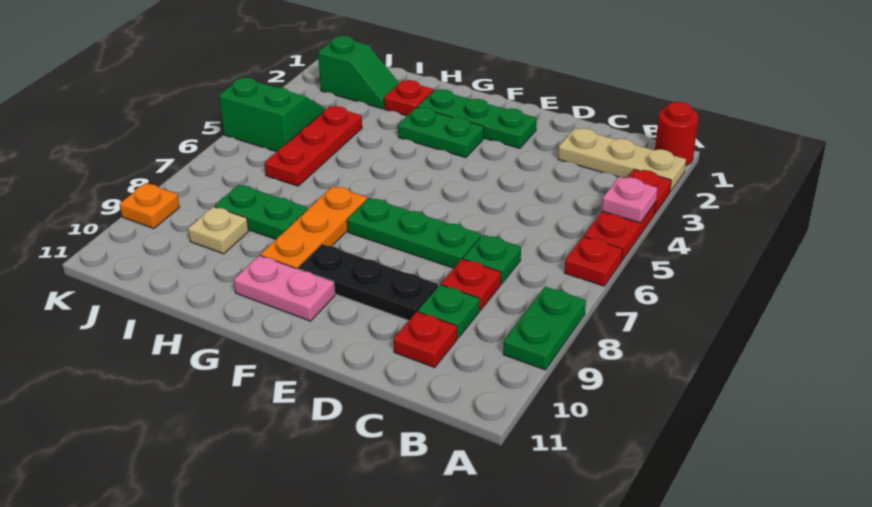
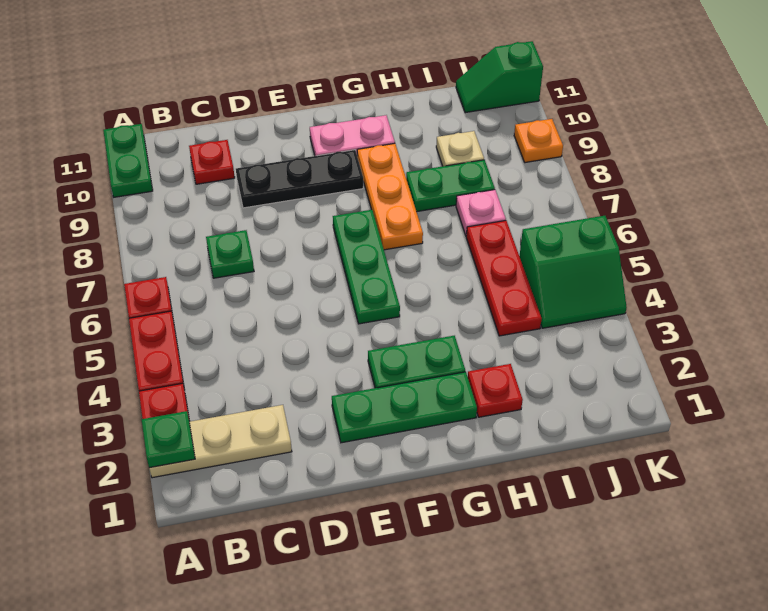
red 1x1 round brick [655,102,699,166] -> none
pink 1x1 plate [602,177,657,223] -> pink 1x1 plate moved to [456,190,506,235]
green 1x2 plate [503,287,586,370] -> green 1x2 plate moved to [103,124,153,197]
red 1x1 plate [441,259,501,310] -> none
green 1x1 plate [418,285,479,338] -> green 1x1 plate moved to [142,411,195,468]
green 1x3 plate [347,198,481,268] -> green 1x3 plate turned to [333,210,400,324]
green 1x2 slope [318,36,399,109] -> green 1x2 slope moved to [456,41,543,113]

